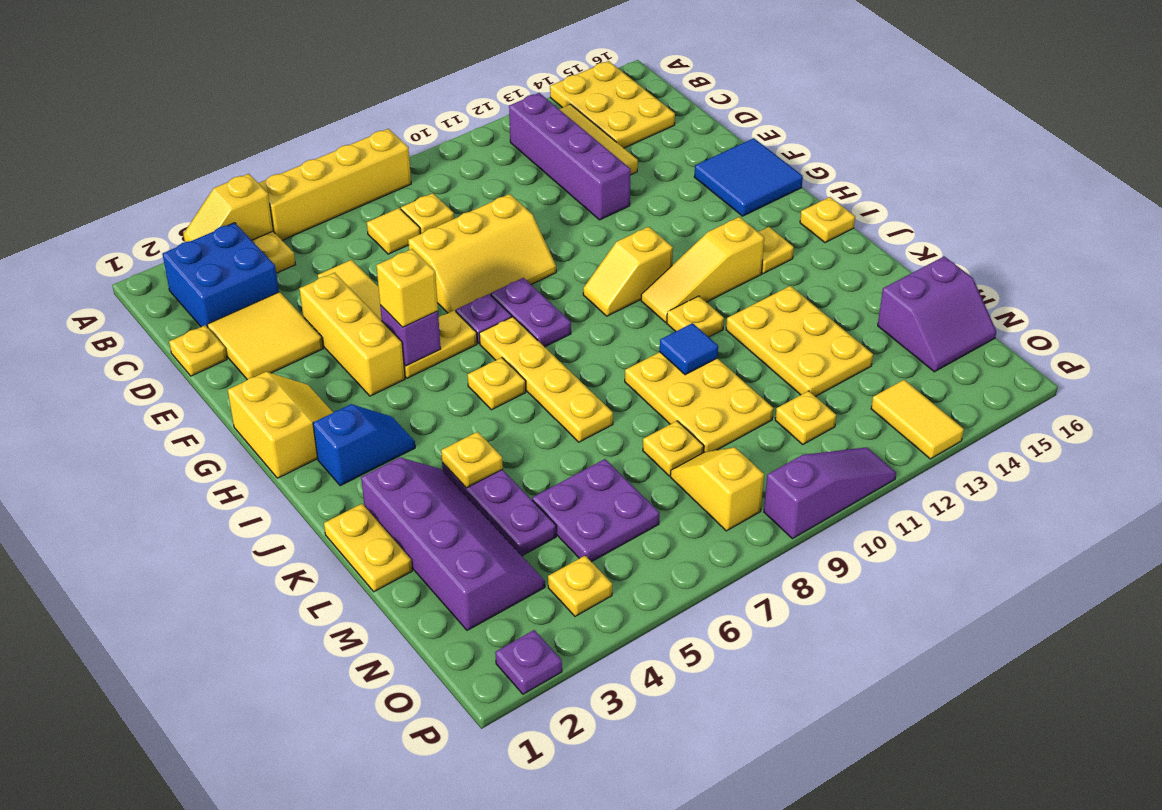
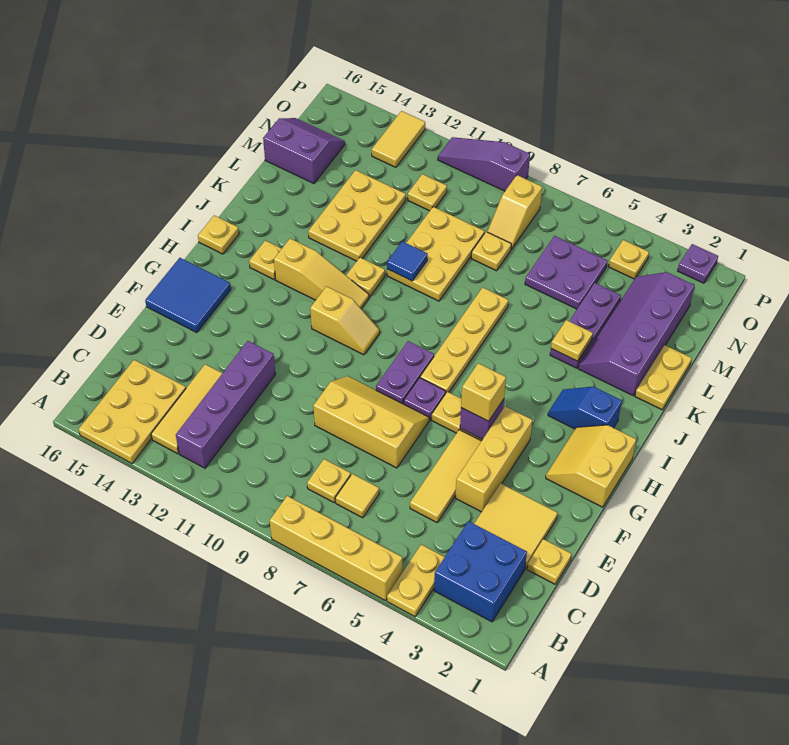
yellow 1x2 slope [183,174,273,242] -> none
yellow 1x1 plate [468,358,526,410] -> none

